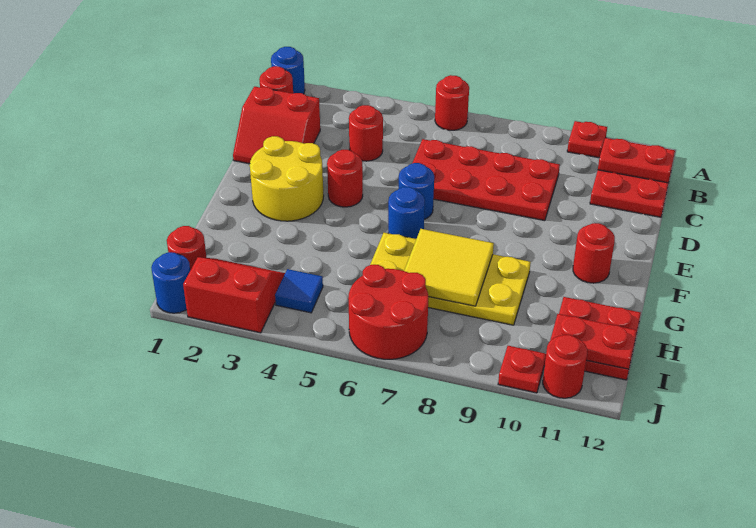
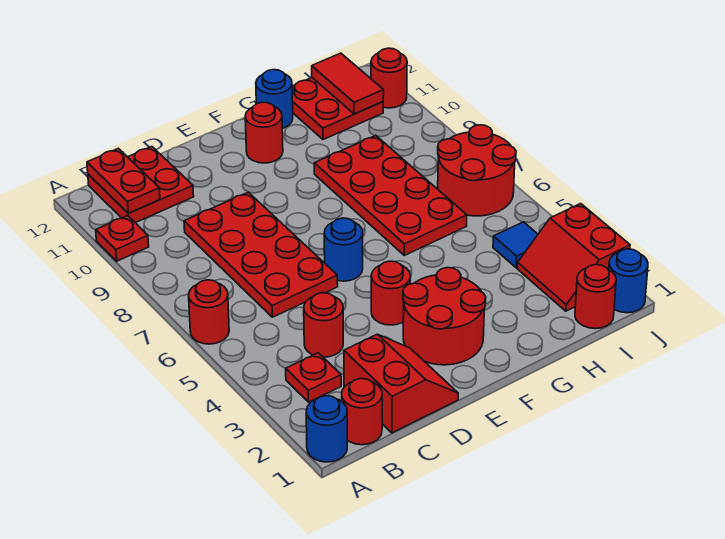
yellow 2x2 round brick [250,136,324,221] -> red 2x2 round brick [403,268,486,365]
blue 1x1 round brick [388,187,425,239] -> blue 1x1 round brick moved to [256,70,293,128]
yellow 2x4 plate [370,233,531,325] -> red 2x4 plate [314,136,467,255]
yellow 2x2 tile [404,229,494,306] -> none
red 1x2 plate [550,314,637,369] -> red 1x2 tile [312,53,384,114]
red 1x1 plate [498,346,546,393] -> red 1x1 plate moved to [286,353,341,402]

